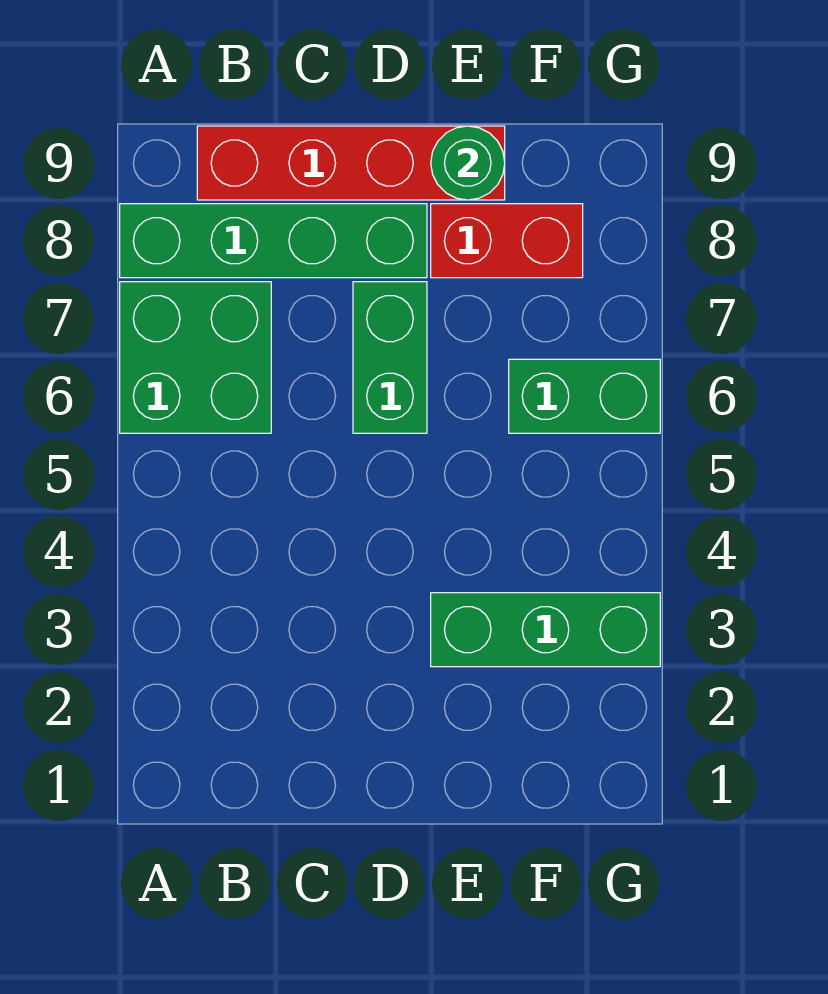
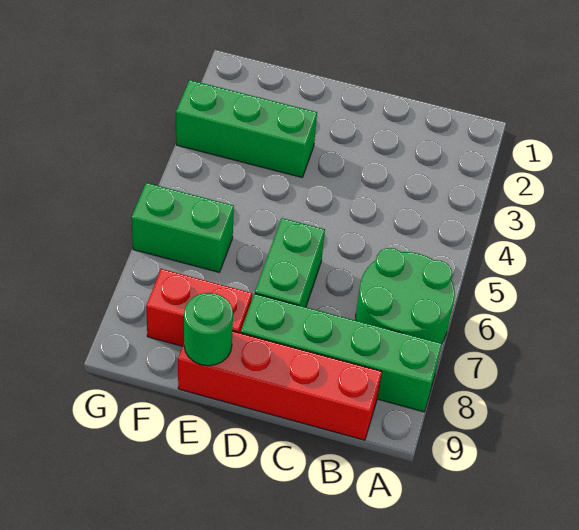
green 2x2 brick [120,282,271,433] -> green 2x2 round brick [355,248,455,343]

